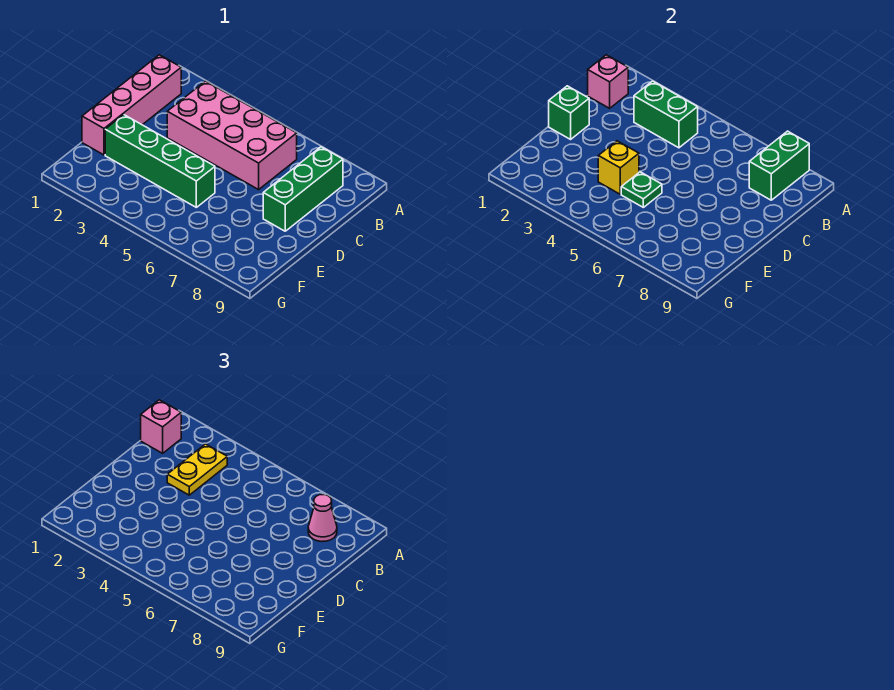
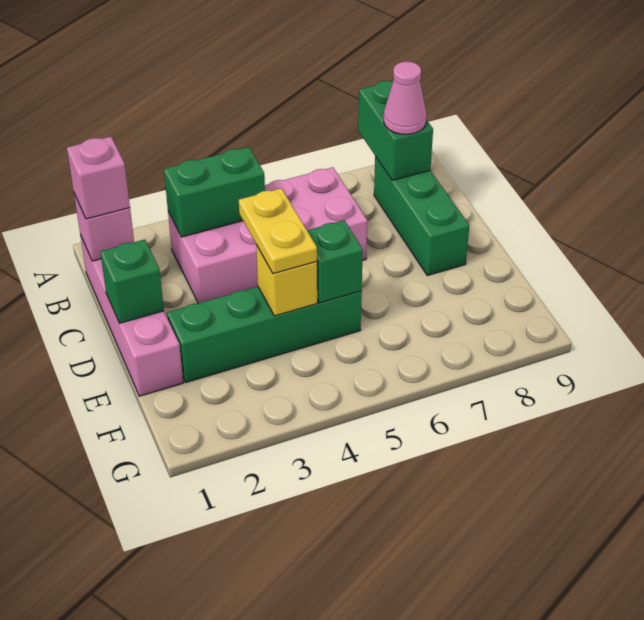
yellow 1x2 plate [167,444,227,495] -> yellow 1x2 plate moved to [239,188,317,274]
green 1x1 plate [621,172,662,207] -> green 1x1 brick [307,220,363,303]

